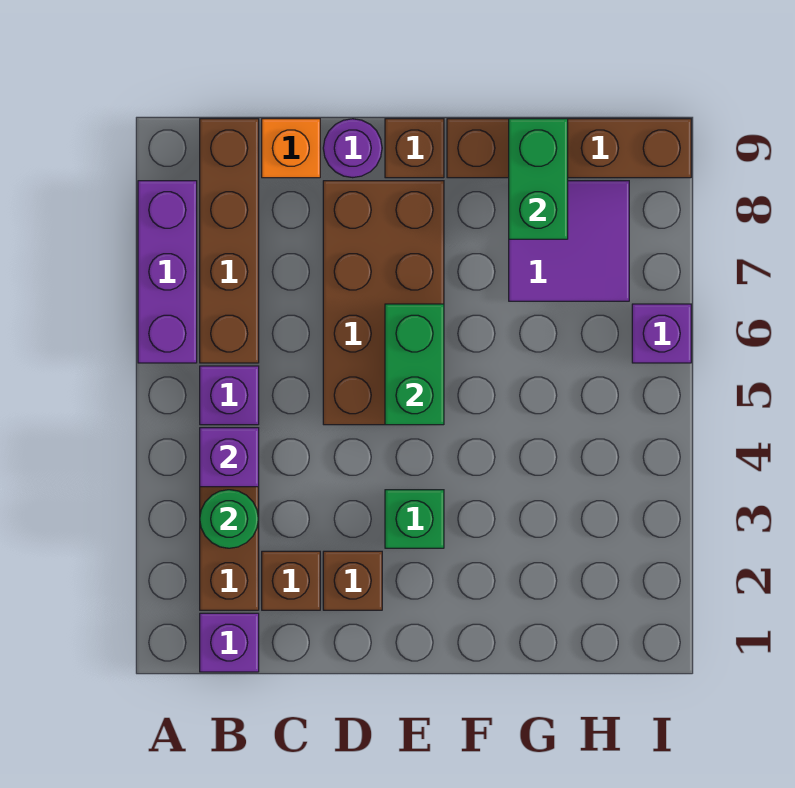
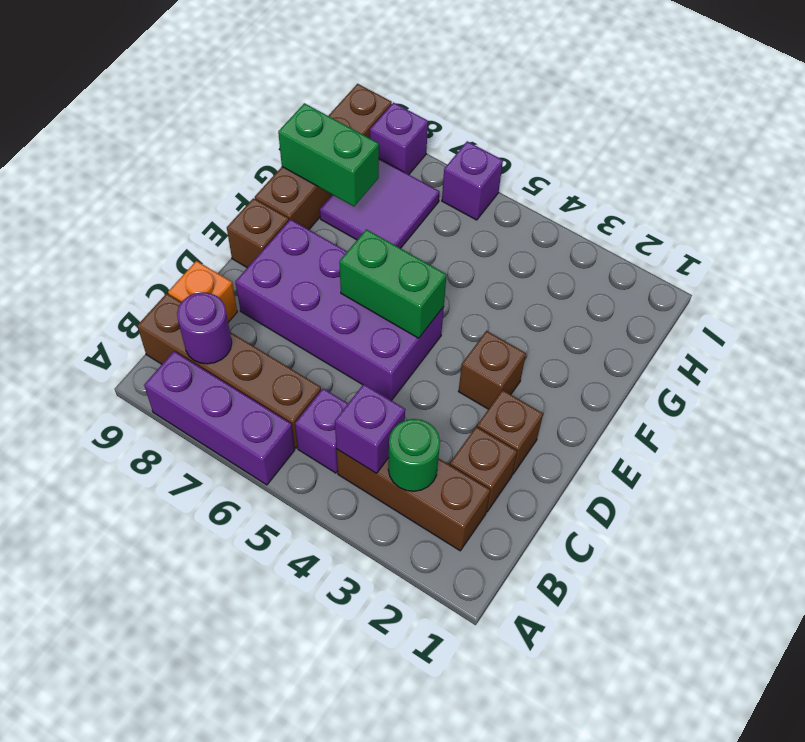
purple 1x1 brick [200,613,259,672] -> purple 1x1 brick moved to [370,103,428,174]
brown 2x4 brick [323,181,444,425] -> purple 2x4 brick [236,219,444,401]
purple 1x1 round brick [323,119,382,178] -> purple 1x1 round brick moved to [177,292,232,364]
green 1x1 brick [385,490,444,548] -> brown 1x1 brick [459,331,526,409]

